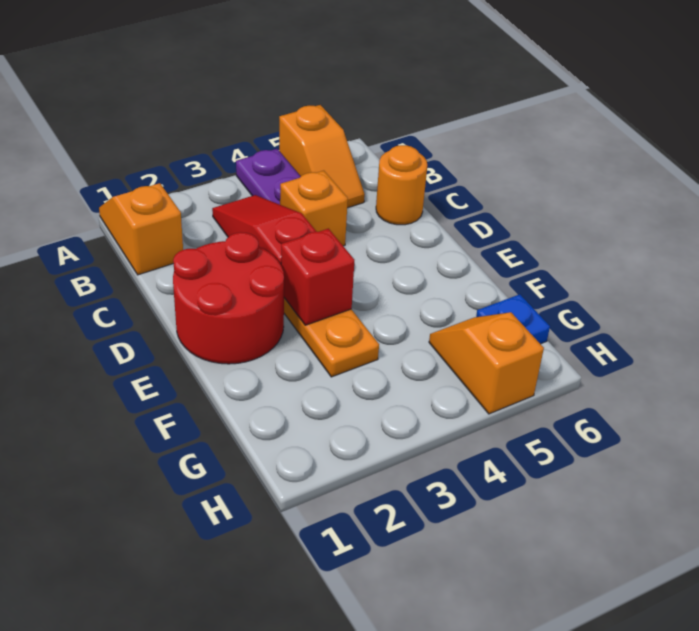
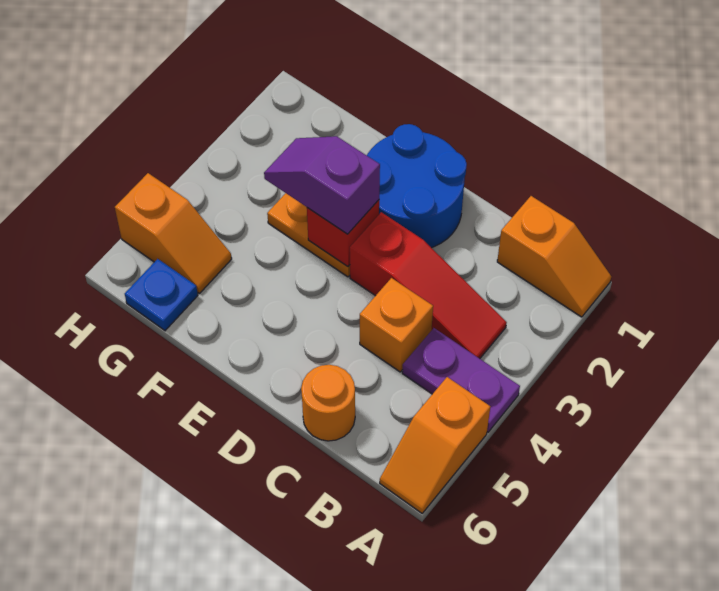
orange 1x2 slope [279,105,365,208] -> orange 1x2 slope turned to [380,377,490,513]
red 2x2 round brick [173,232,284,364] -> blue 2x2 round brick [367,124,467,248]
none -> purple 1x2 slope [264,136,380,234]

